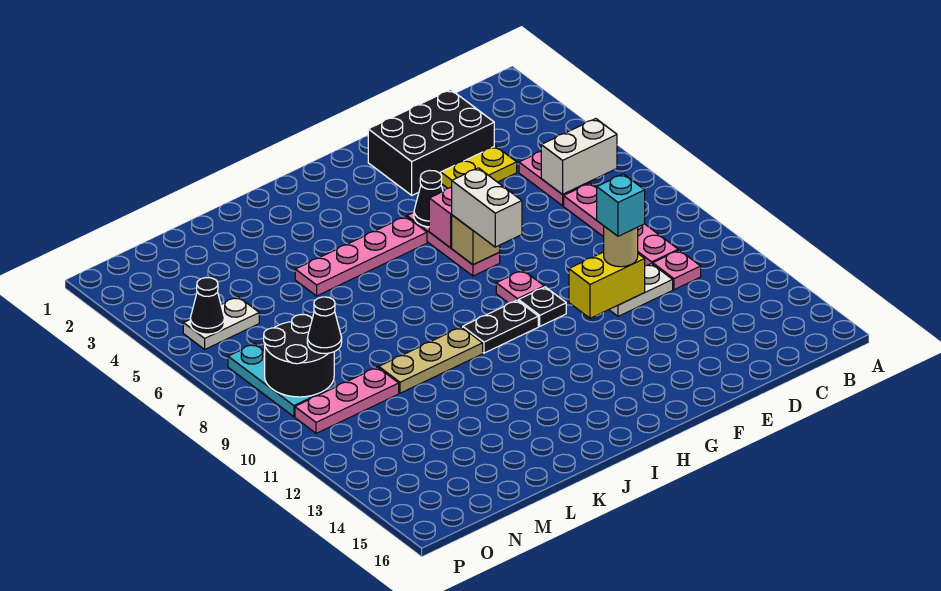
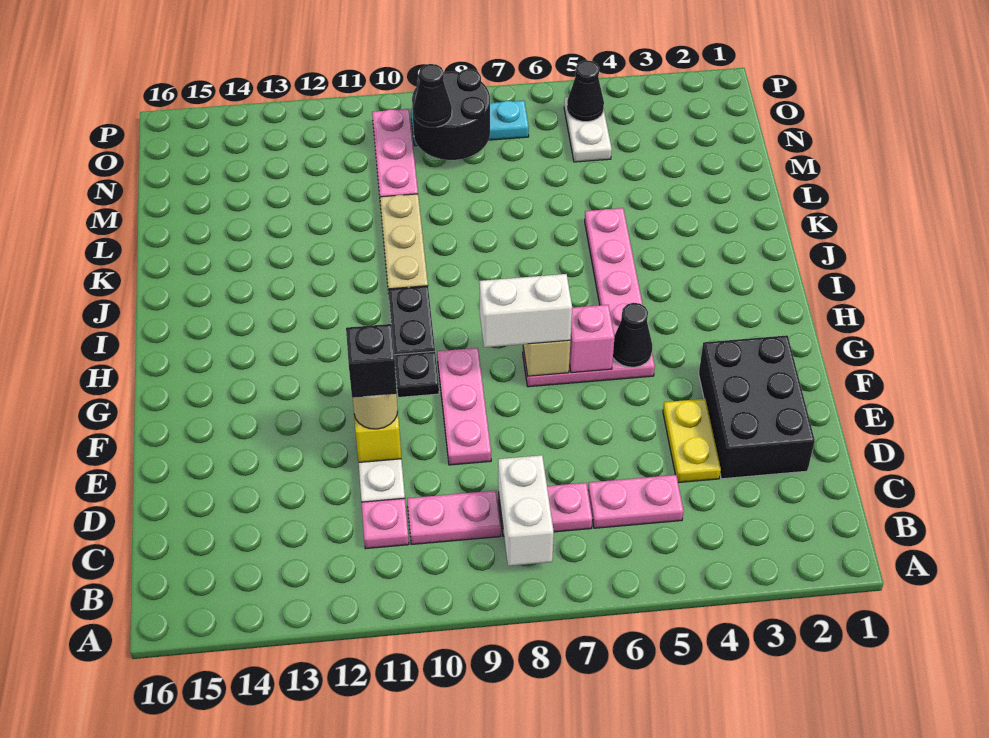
white 1x2 brick [541,119,617,194] -> white 1x2 brick moved to [498,455,554,566]
cyan 1x1 brick [597,174,645,236] -> black 1x1 brick [346,324,397,398]
pink 1x1 plate [496,270,544,303] -> pink 1x3 plate [437,348,491,465]

